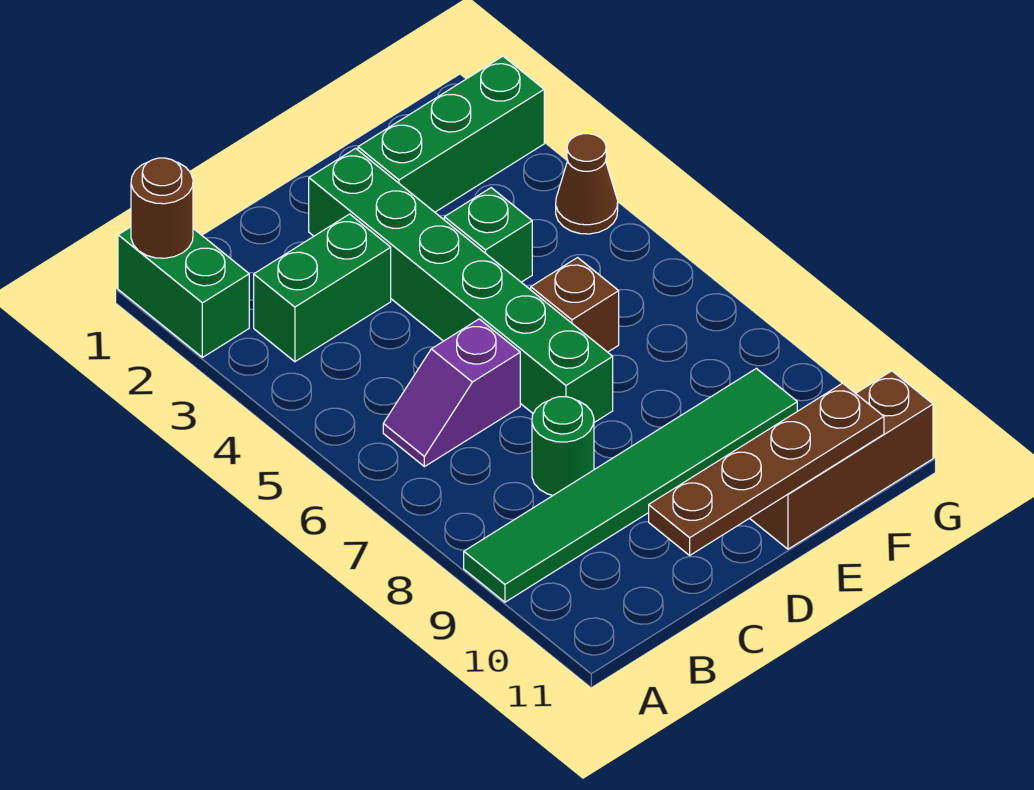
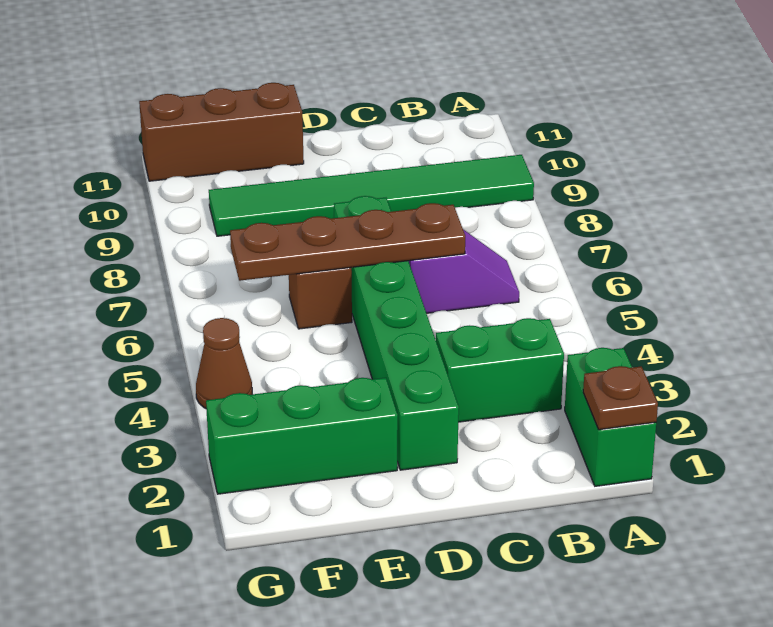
brown 1x1 round brick [131,158,193,258] -> brown 1x1 plate [583,366,658,430]
green 1x1 round brick [532,397,594,495] -> none
brown 1x4 plate [649,383,884,555] -> brown 1x4 plate moved to [230,203,465,281]
green 1x1 brick [444,188,532,282] -> none

